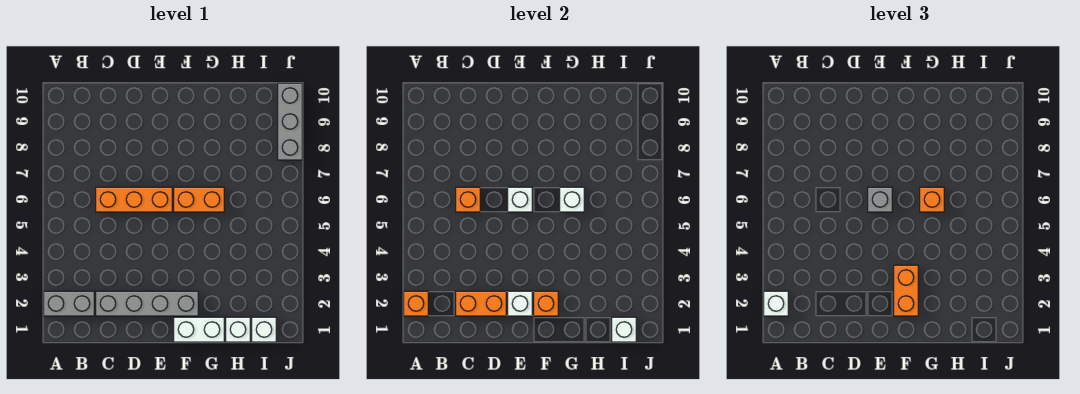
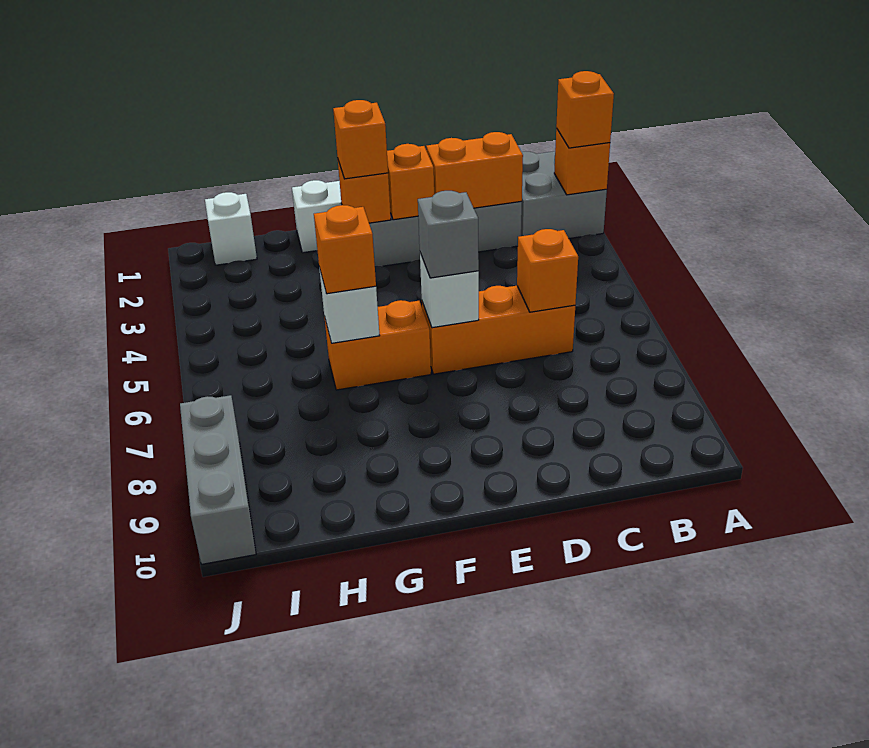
grey 1x2 brick [44,291,94,316] -> grey 2x2 brick [521,151,607,238]
white 1x1 brick [764,291,788,316] -> orange 1x1 brick [556,71,614,148]
white 1x1 brick [508,291,532,316] -> orange 1x1 brick [387,144,434,220]
orange 1x2 brick [894,265,918,316] -> orange 1x1 brick [333,100,388,179]
white 1x1 brick [226,317,250,342] -> none
white 1x1 brick [612,317,636,342] -> none

